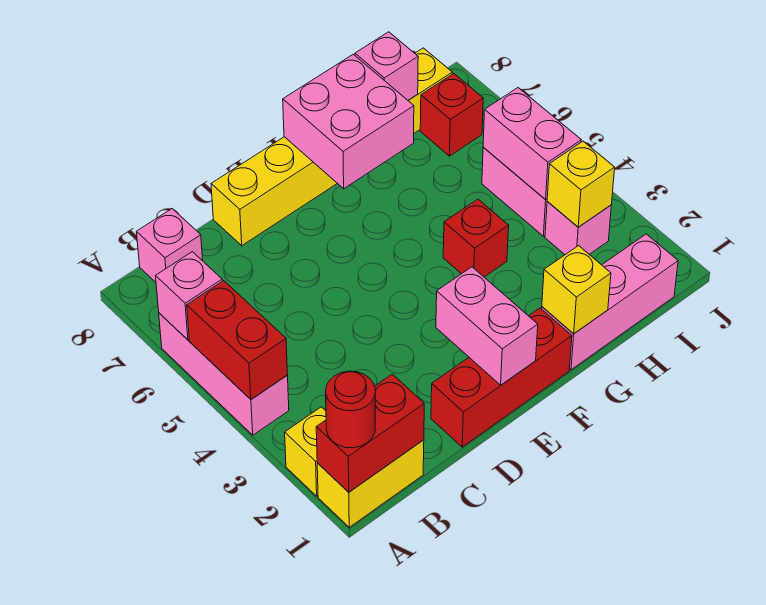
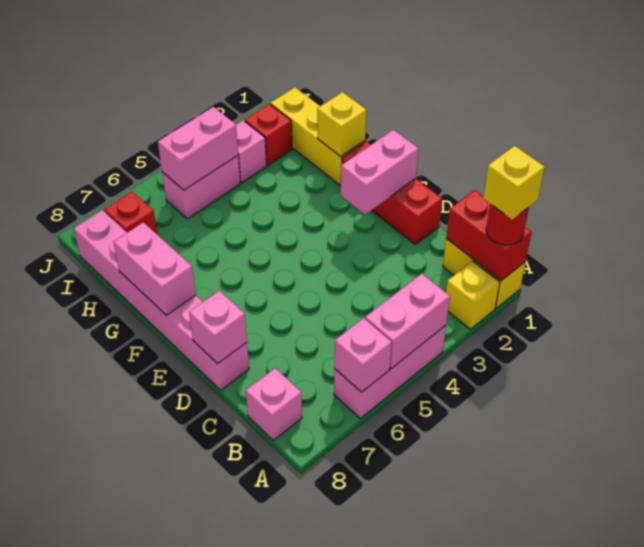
red 1x2 brick [187,281,288,399] -> pink 1x2 brick [365,274,450,369]
yellow 1x6 brick [211,48,452,246] -> pink 1x6 brick [74,210,249,390]
pink 2x2 brick [283,54,414,189] -> pink 1x2 brick [114,222,196,316]
pink 1x3 brick [542,234,678,370] -> yellow 1x3 brick [271,87,365,185]
red 1x1 brick [443,199,509,277] -> red 1x1 brick moved to [244,104,292,165]
pink 1x1 brick [355,32,418,100] -> pink 1x1 brick moved to [189,291,247,364]
yellow 1x1 brick [547,141,615,227] -> yellow 1x1 brick moved to [483,146,545,220]

